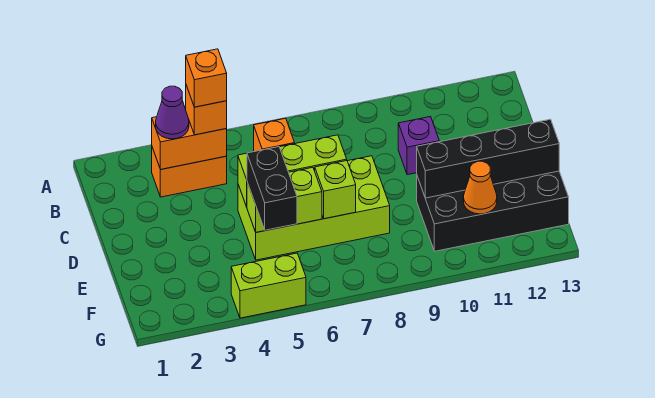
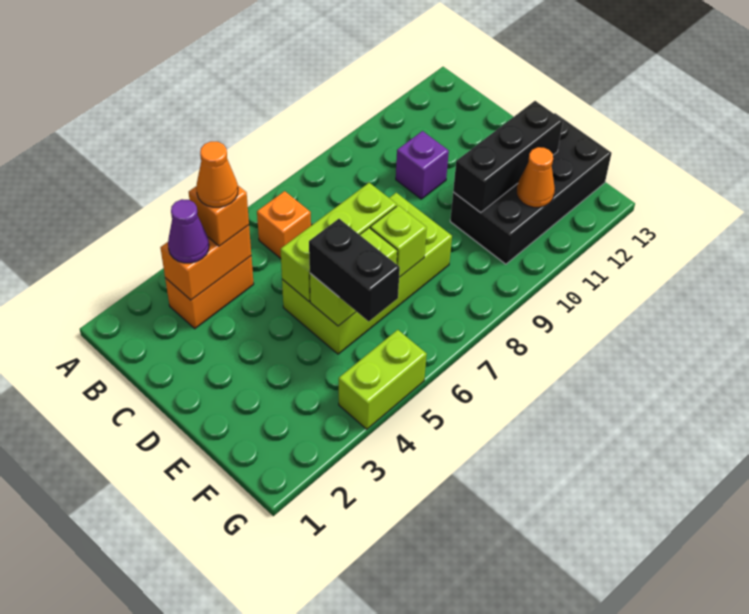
orange 1x1 brick [186,49,227,107] -> orange 1x1 cone [196,142,238,207]
black 1x4 brick [417,119,559,198] -> black 1x3 brick [453,101,563,213]

